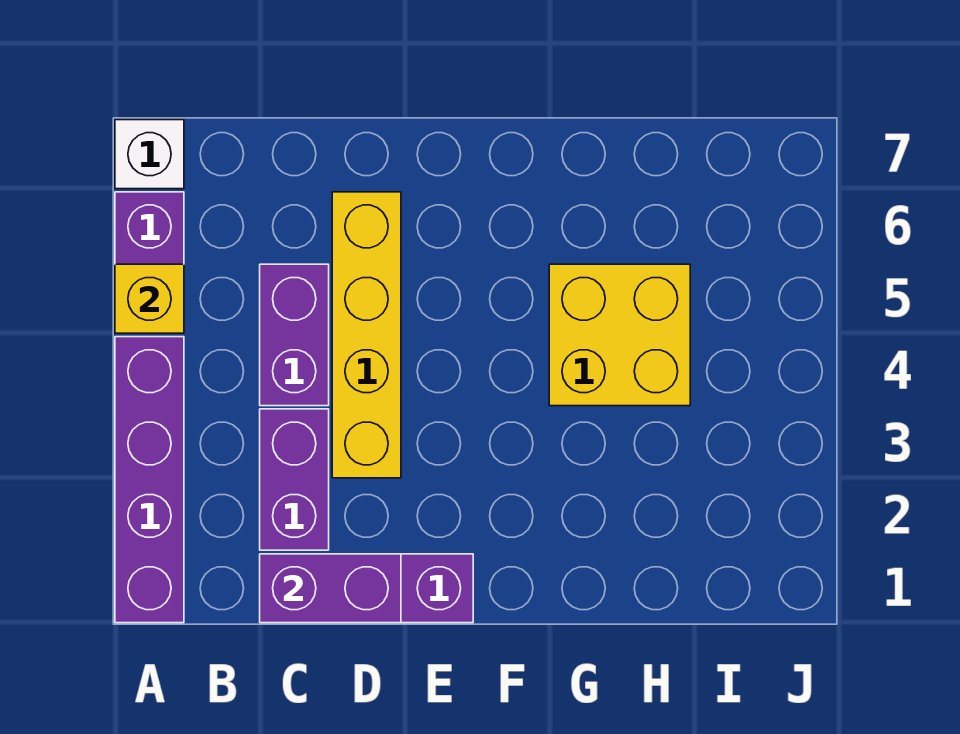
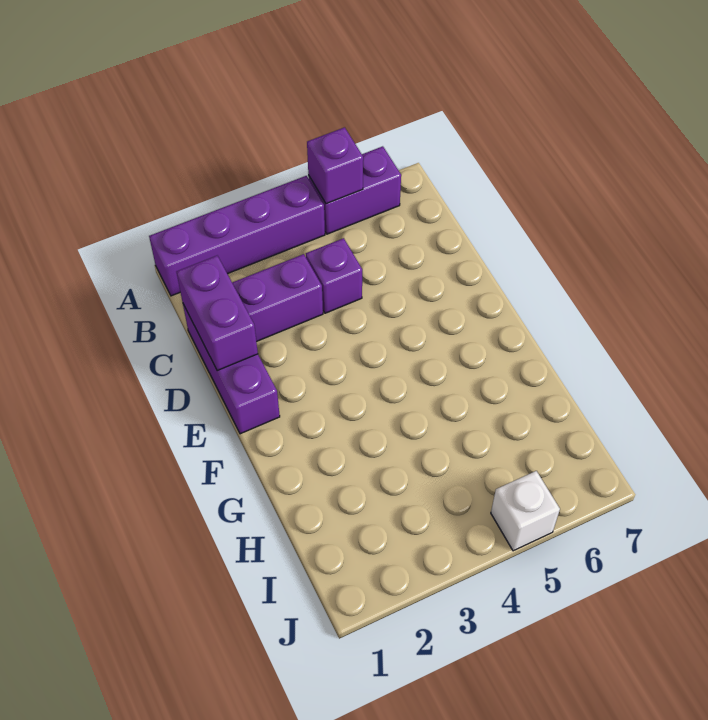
yellow 1x1 brick [115,264,184,333] -> purple 1x1 brick [307,127,363,204]
white 1x1 brick [115,120,184,189] -> white 1x1 brick moved to [491,471,560,551]
purple 1x2 brick [260,264,329,406] -> purple 1x1 brick [306,238,362,313]
yellow 1x4 brick [332,192,401,478] -> none
yellow 2x2 brick [549,264,690,406] -> none

